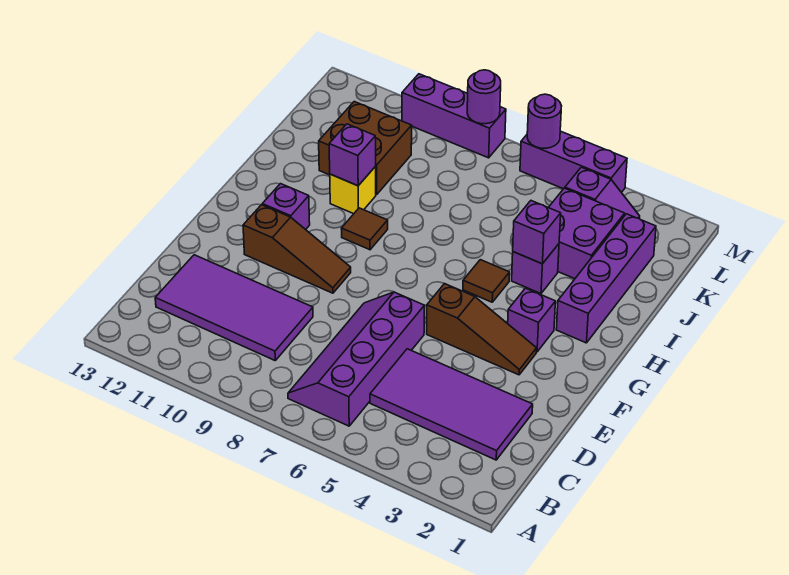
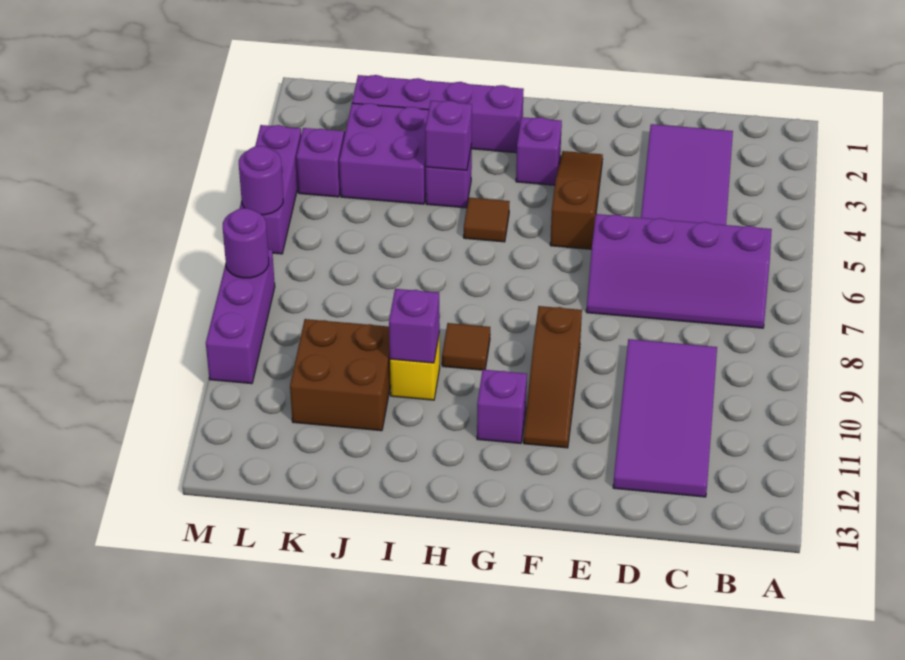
brown 1x3 slope [243,205,351,293] -> brown 1x3 slope turned to [524,306,582,448]

